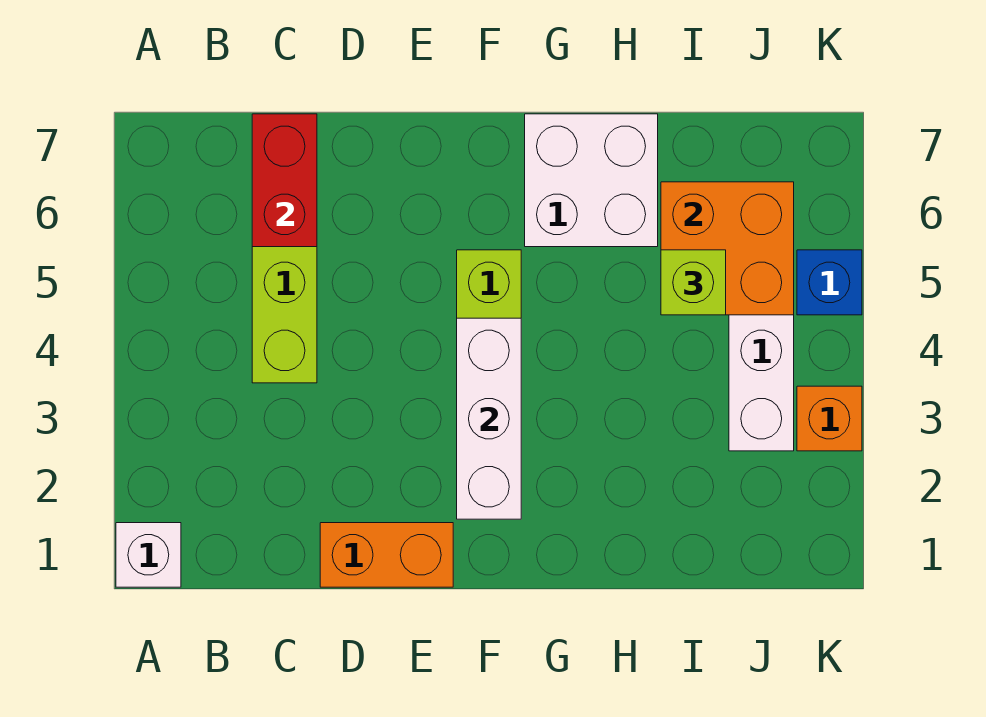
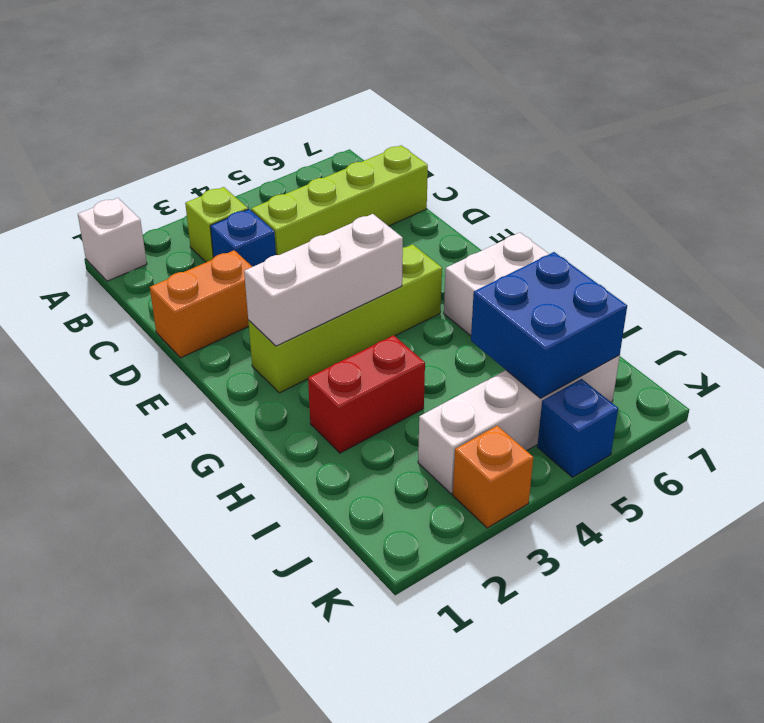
none -> blue 1x1 brick [210,209,276,267]
red 1x2 brick [252,114,317,247] -> red 1x2 brick moved to [308,335,425,453]
orange 1x2 brick [320,523,453,587] -> orange 1x2 brick turned to [150,250,252,358]
orange 2x2 brick [661,182,794,315] -> blue 2x2 brick [471,252,627,398]
lime 1x1 brick [661,250,726,315] -> lime 1x1 brick moved to [185,187,248,262]

